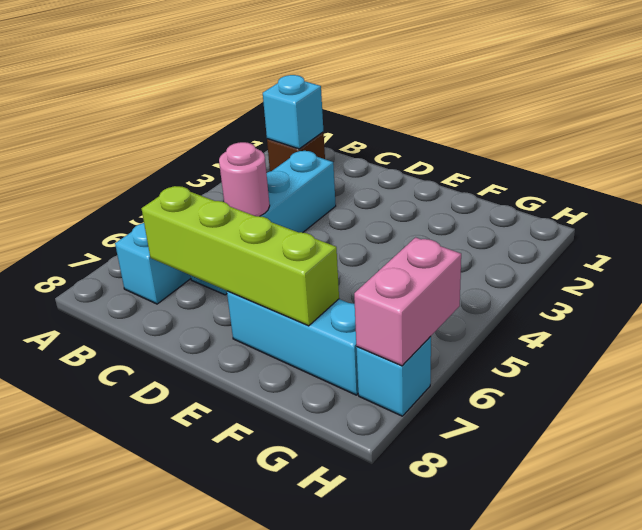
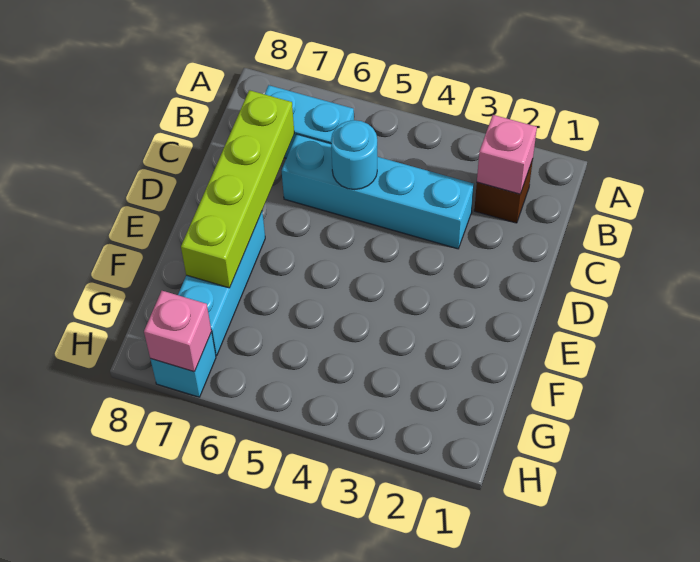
cyan 1x1 brick [263,75,323,149] -> pink 1x1 brick [477,115,537,194]
pink 1x1 round brick [219,142,270,216] -> cyan 1x1 round brick [331,120,377,190]
pink 1x2 brick [354,237,461,366] -> pink 1x1 brick [144,291,211,372]

